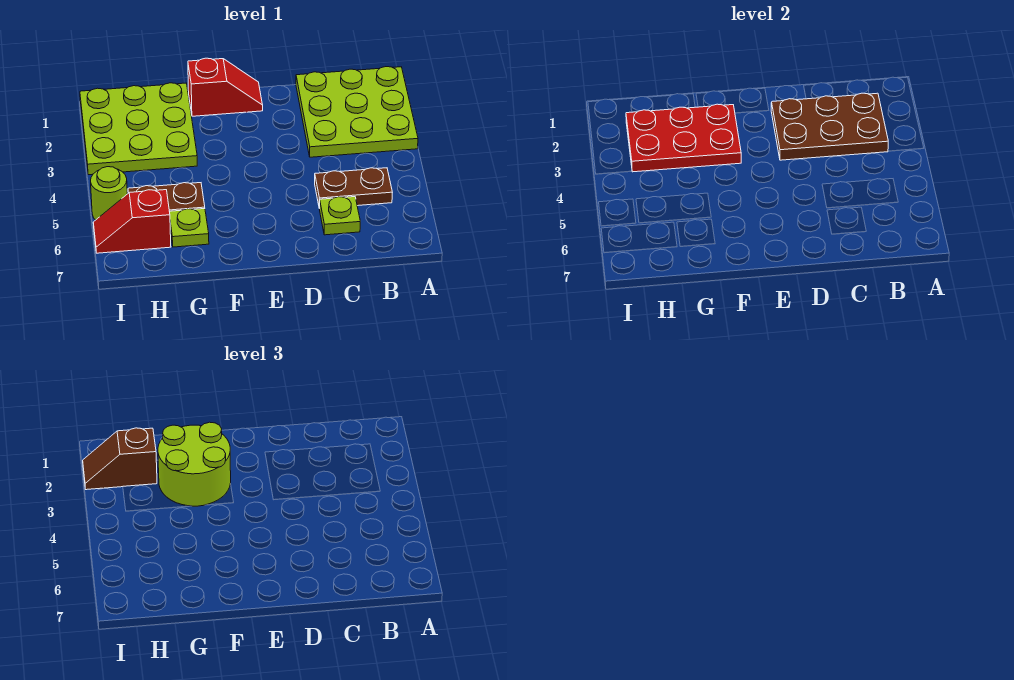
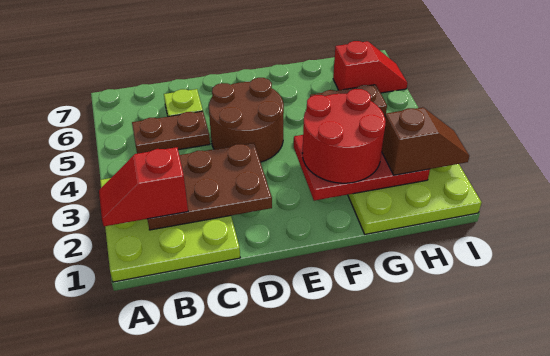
none -> brown 2x2 round brick [209,78,284,162]
red 1x2 slope [188,58,263,116] -> red 1x2 slope moved to [99,147,188,226]
lime 2x2 round brick [158,422,231,506] -> red 2x2 round brick [302,89,386,183]
lime 1x1 plate [170,209,209,247] -> none
lime 1x1 round brick [91,167,127,220] -> none

